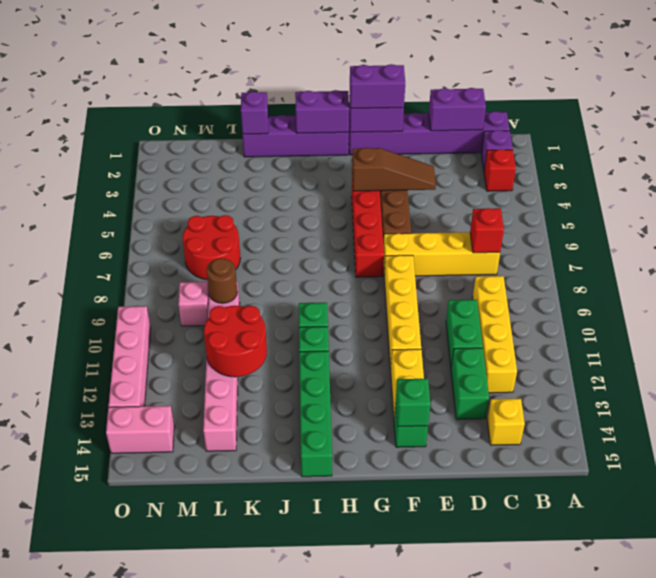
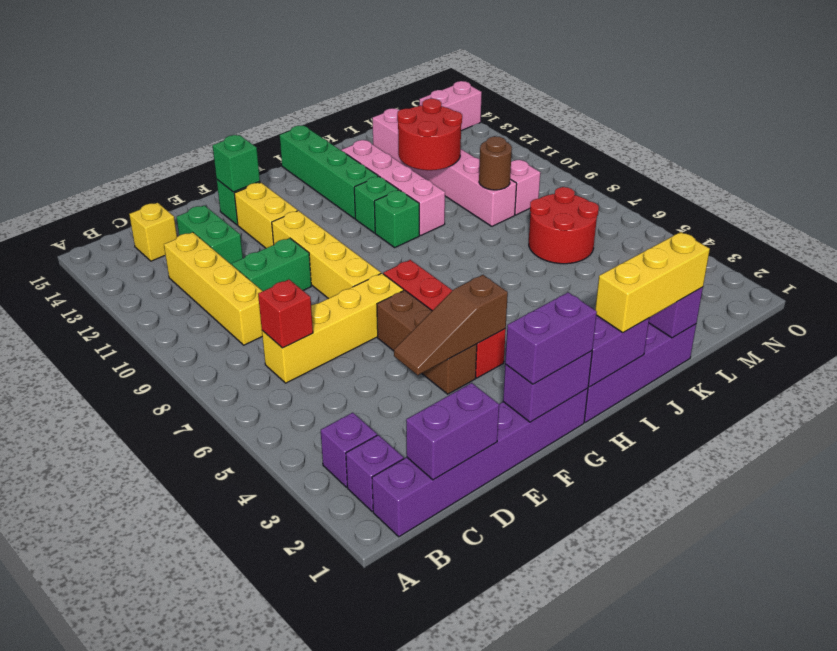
red 1x1 brick [484,149,516,191] -> purple 1x1 brick [321,413,377,487]
green 1x2 brick [446,300,483,366] -> green 1x2 brick turned to [232,238,311,291]
none -> yellow 1x3 brick [595,232,710,333]
pink 1x4 brick [109,306,151,407] -> pink 1x4 brick moved to [342,140,445,236]

